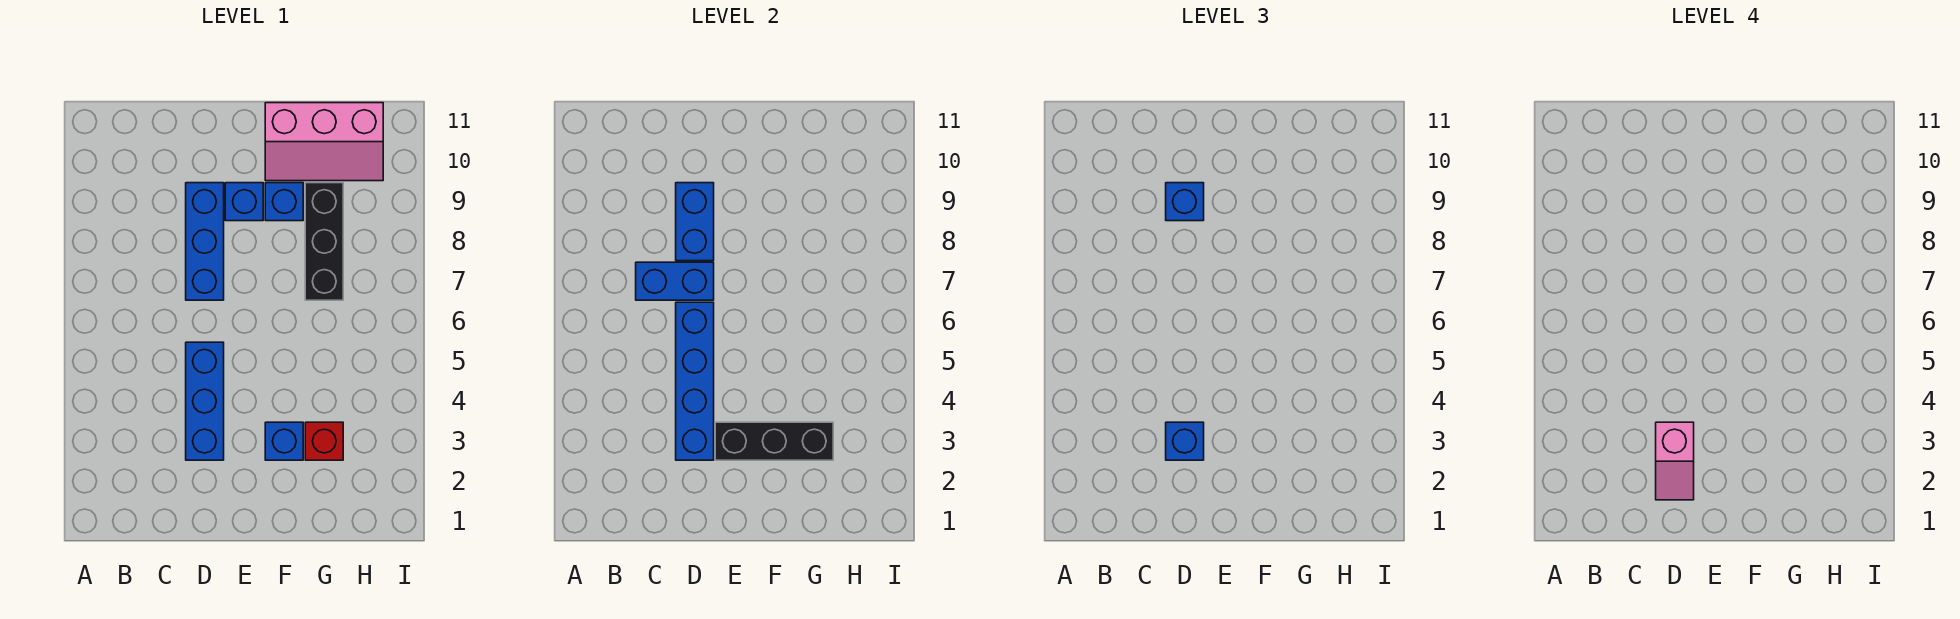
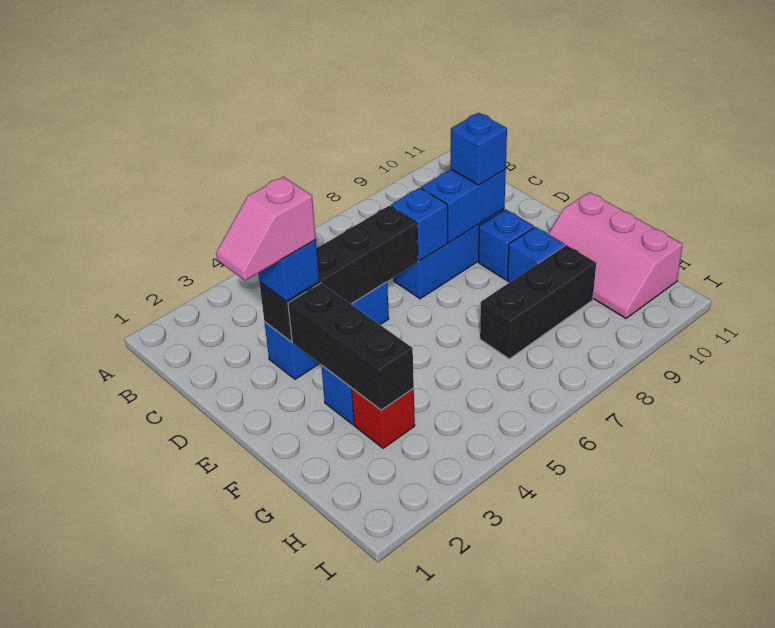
blue 1x2 brick [636,262,714,300] -> blue 1x1 brick [391,188,448,261]
blue 1x4 brick [676,302,714,460] -> black 1x4 brick [259,206,418,341]

